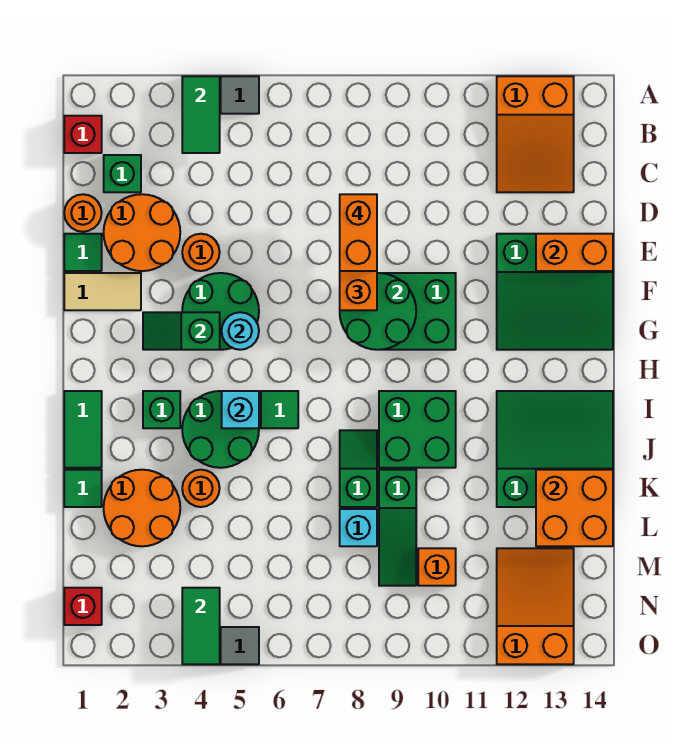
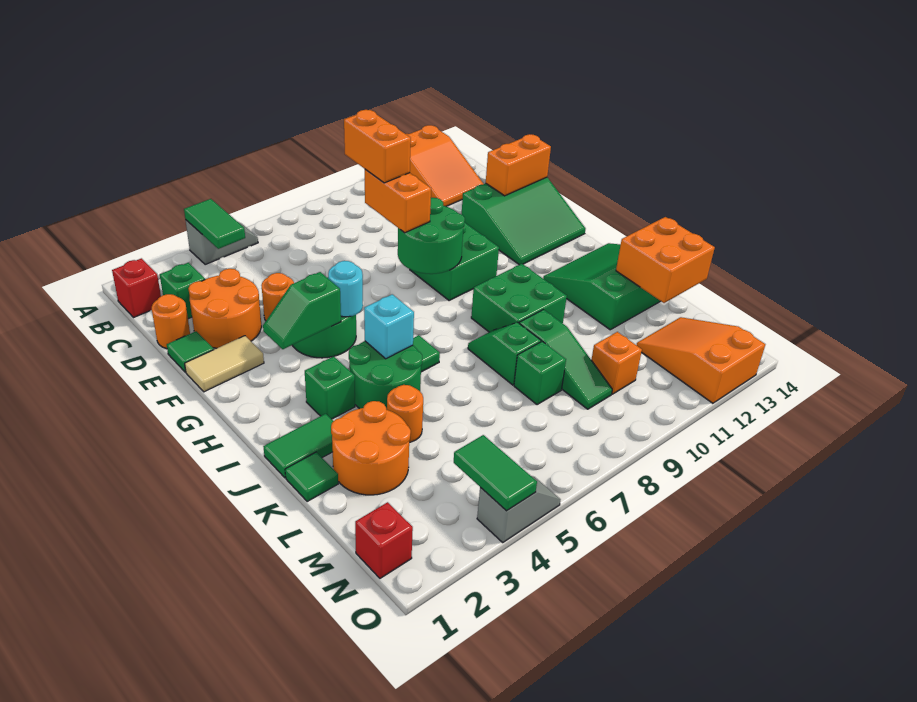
green 1x2 tile [64,391,102,468] -> green 1x2 tile turned to [263,414,333,478]
cyan 1x1 brick [340,509,377,546] -> green 1x1 brick [514,341,566,405]

